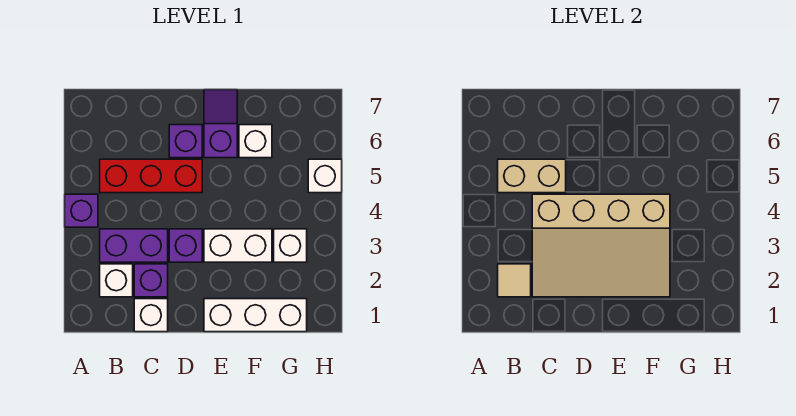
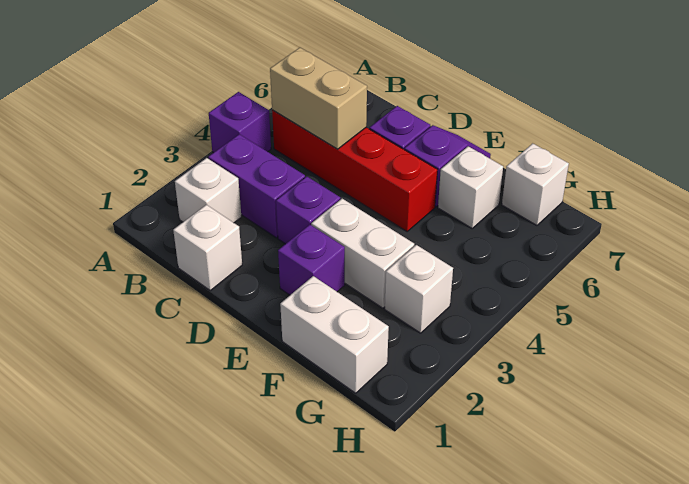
tan 1x1 tile [498,264,531,297] -> none
red 1x3 brick [100,159,202,193] -> red 1x4 brick [272,110,437,231]
purple 1x1 brick [134,264,168,297] -> purple 1x1 brick moved to [278,225,345,295]
tan 3x4 slope [532,194,670,297] -> none
white 1x3 brick [204,299,307,332] -> white 1x2 brick [280,276,389,393]
white 1x1 brick [308,159,342,193] -> white 1x1 brick moved to [502,143,569,225]

